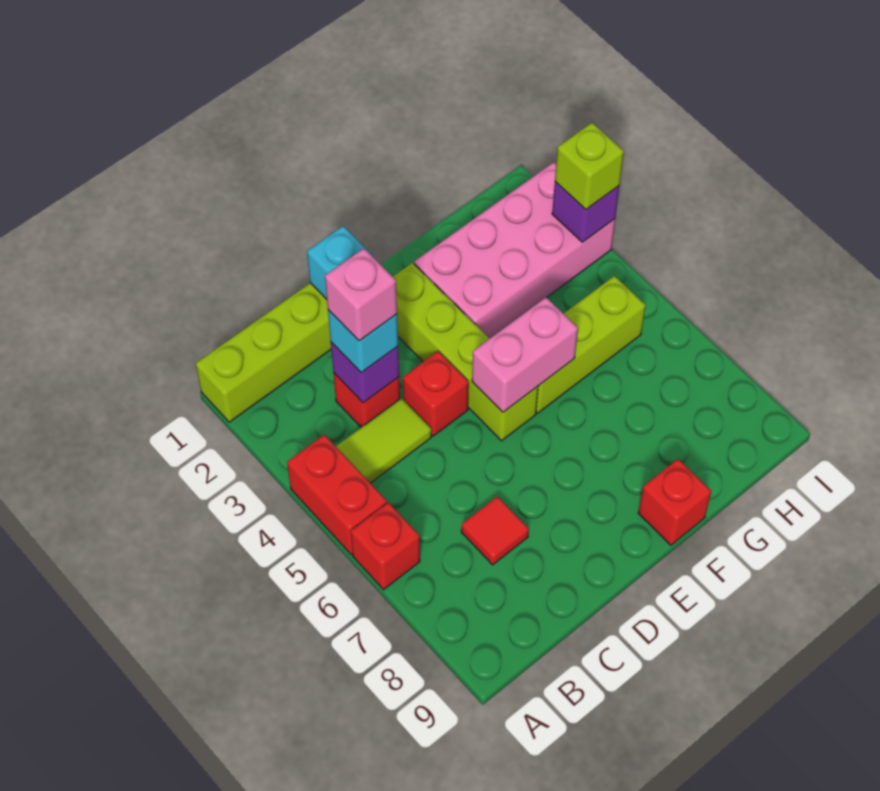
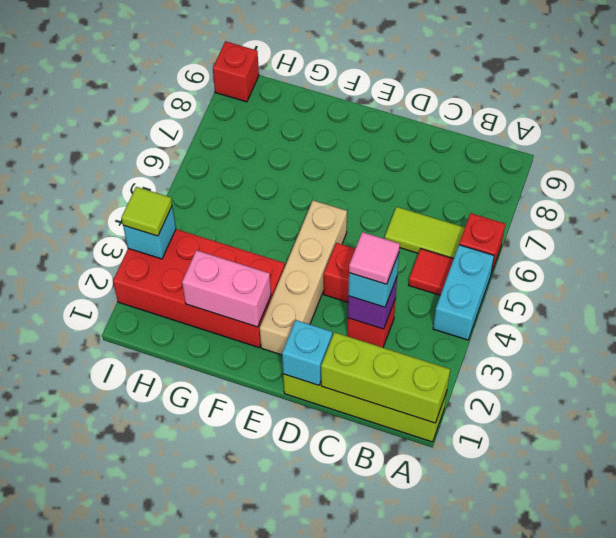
red 1x2 brick [287,435,387,555] -> cyan 1x2 brick [433,245,494,340]
lime 1x2 tile [336,398,431,483] -> lime 1x2 tile moved to [385,207,465,259]
pink 1x1 brick [325,248,397,341] -> pink 1x1 tile [349,232,400,284]
red 1x1 tile [461,496,529,565] -> red 1x1 tile moved to [409,249,453,295]
lime 1x4 brick [393,263,538,441] -> tan 1x4 brick [260,200,347,355]
pink 1x2 brick [472,298,578,412] -> pink 1x2 brick moved to [182,250,271,327]
pink 2x4 brick [414,162,615,338] -> red 2x4 brick [113,229,285,347]
lime 1x3 brick [536,276,646,413] -> lime 1x3 brick moved to [321,332,450,423]
red 1x1 brick [638,459,711,545] -> red 1x1 brick moved to [213,41,259,102]
purple 1x1 brick [552,182,619,242] -> cyan 1x1 brick [123,207,176,259]
lime 1x1 brick [555,123,624,209] -> lime 1x1 tile [121,187,172,236]

